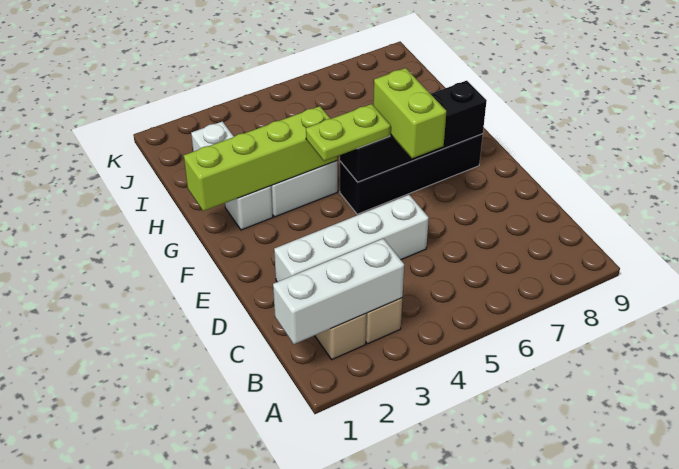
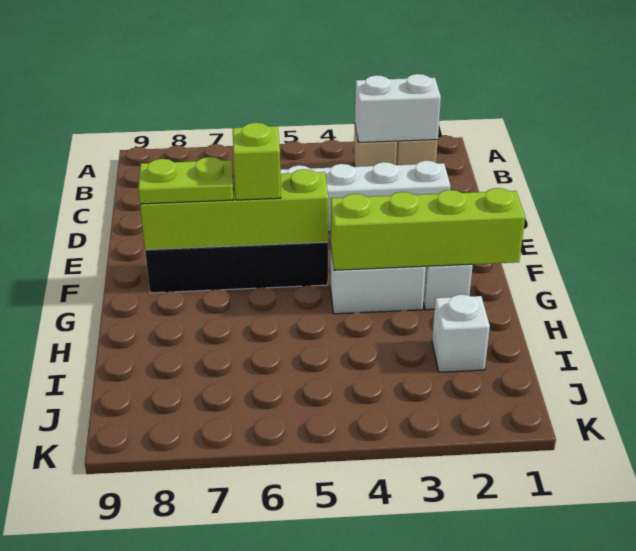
white 1x3 brick [273,239,404,344] -> white 1x2 brick [355,74,441,142]
lime 1x2 brick [373,68,446,158] -> lime 1x1 brick [233,123,281,200]
lime 1x2 plate [306,104,391,161] -> lime 1x2 plate moved to [138,157,233,204]
black 1x4 brick [340,81,487,182] -> lime 1x4 brick [140,169,328,250]

